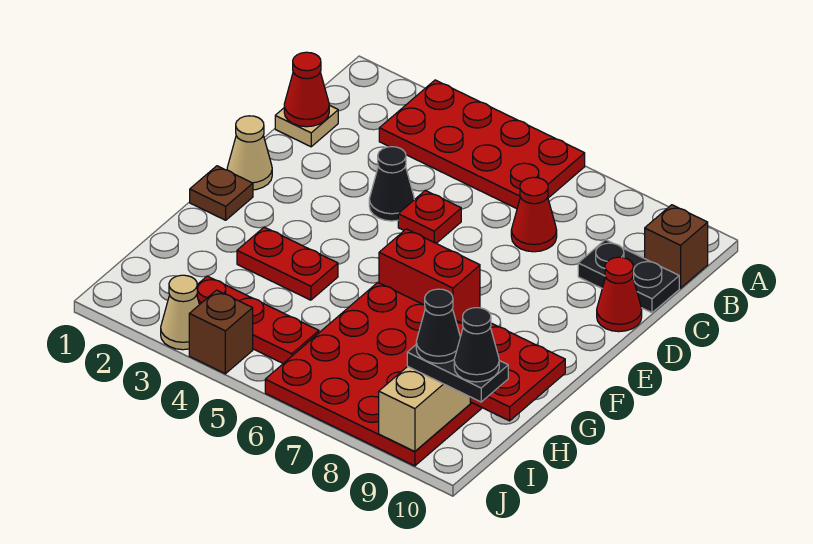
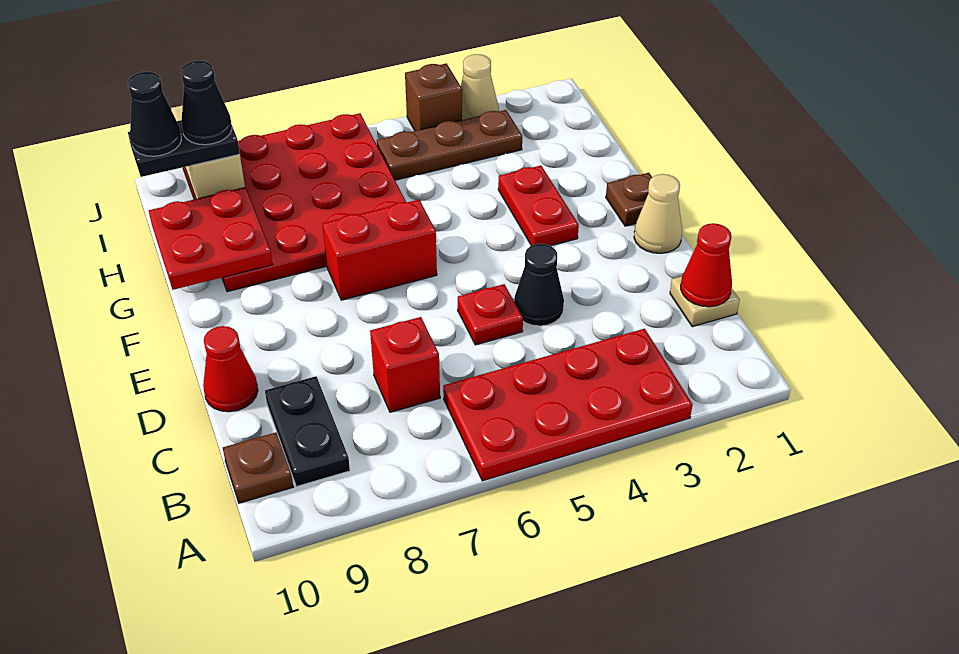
brown 1x1 brick [645,205,708,288] -> brown 1x1 plate [223,432,293,503]
red 1x1 cone [511,177,557,252] -> red 1x1 brick [370,317,440,412]
black 1x2 plate [578,240,679,313] -> black 1x2 plate turned to [265,376,350,486]
red 1x2 plate [237,227,338,300] -> red 1x2 plate turned to [498,165,579,246]
red 1x3 plate [197,276,319,363] -> brown 1x3 plate [377,110,522,180]

